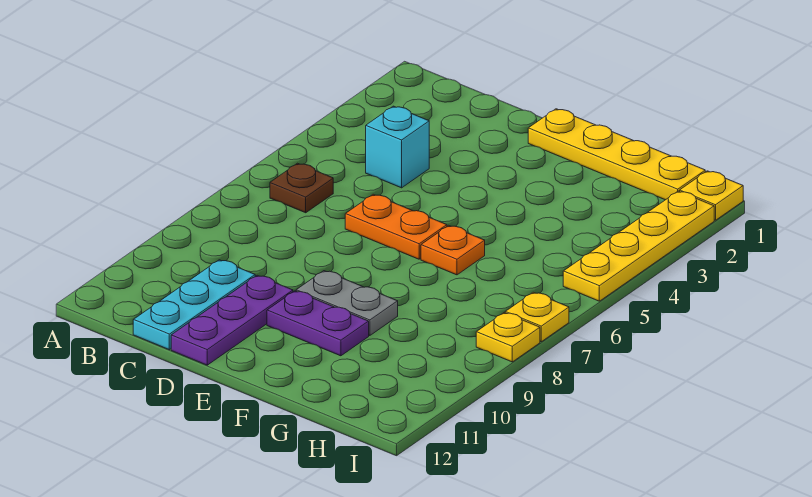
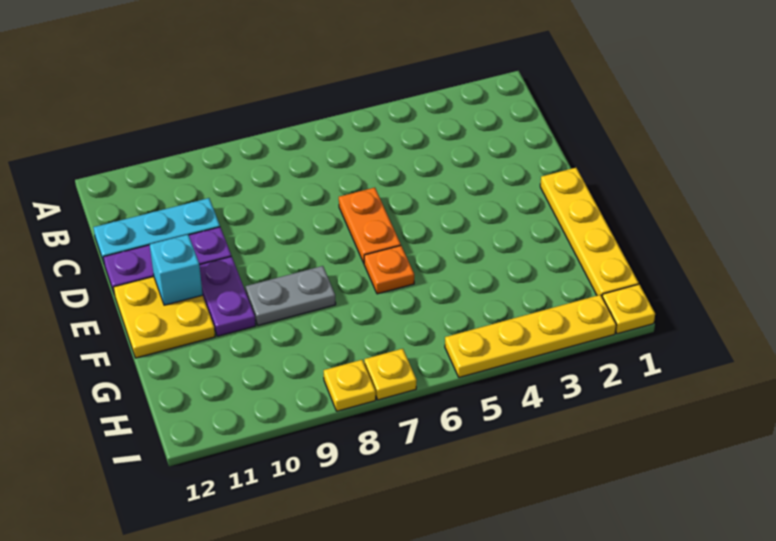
brown 1x1 plate [270,163,333,213] -> none
cyan 1x1 brick [366,106,429,188] -> cyan 1x1 brick moved to [150,235,203,305]
grey 1x2 plate [296,271,398,336] -> grey 1x2 plate turned to [246,266,336,325]
none -> yellow 2x2 plate [113,277,215,358]

